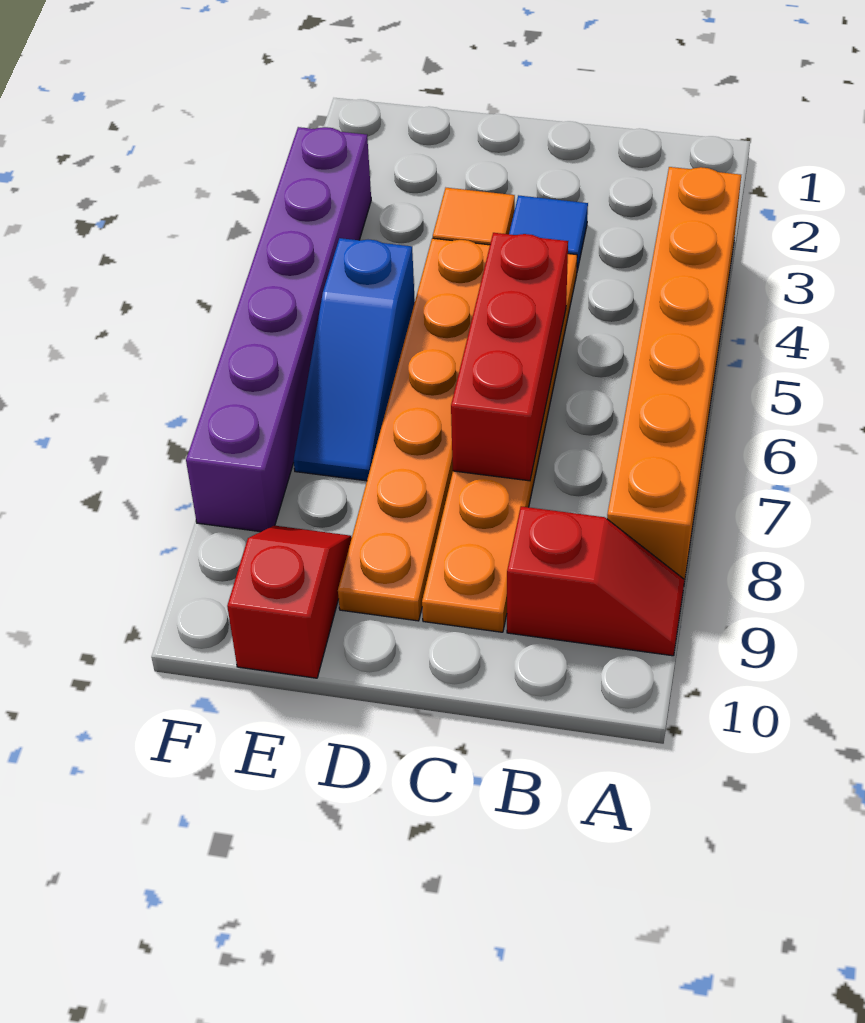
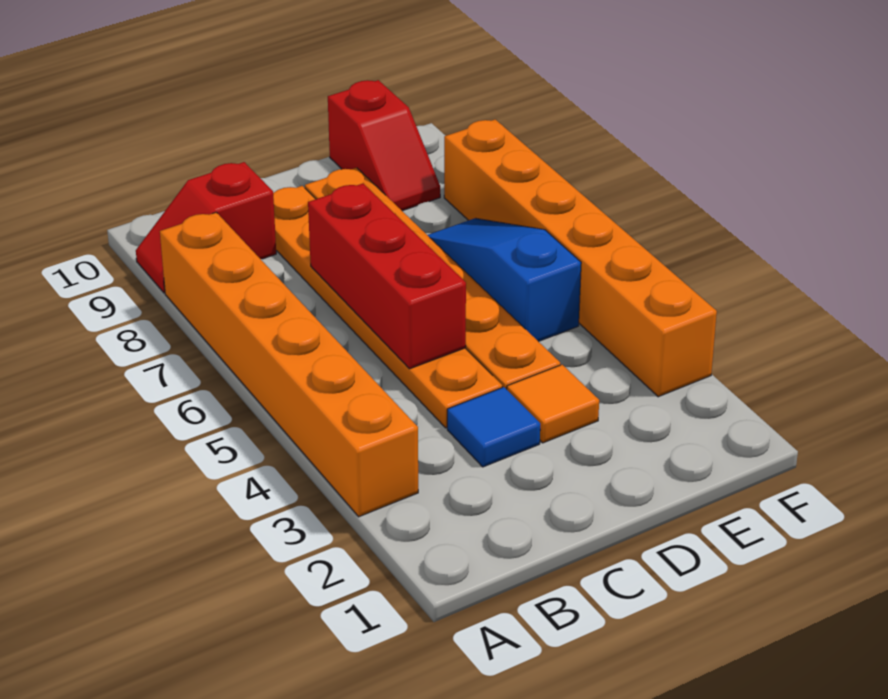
purple 1x6 brick [186,127,371,532] -> orange 1x6 brick [444,119,717,397]

